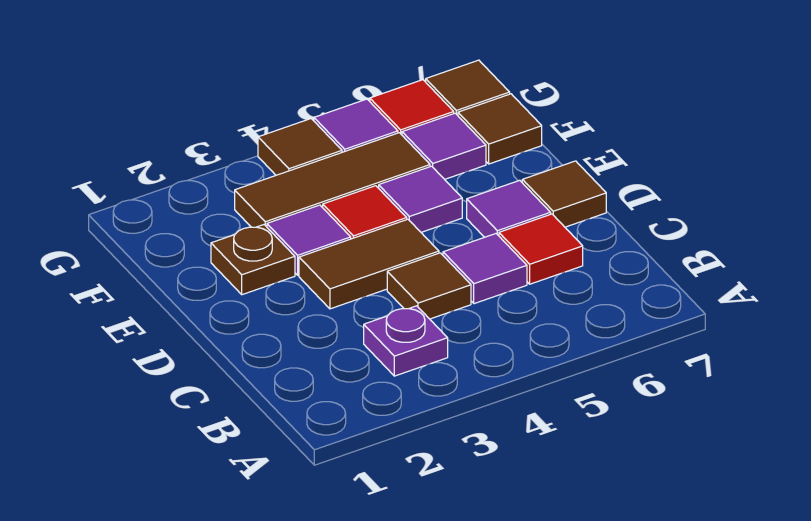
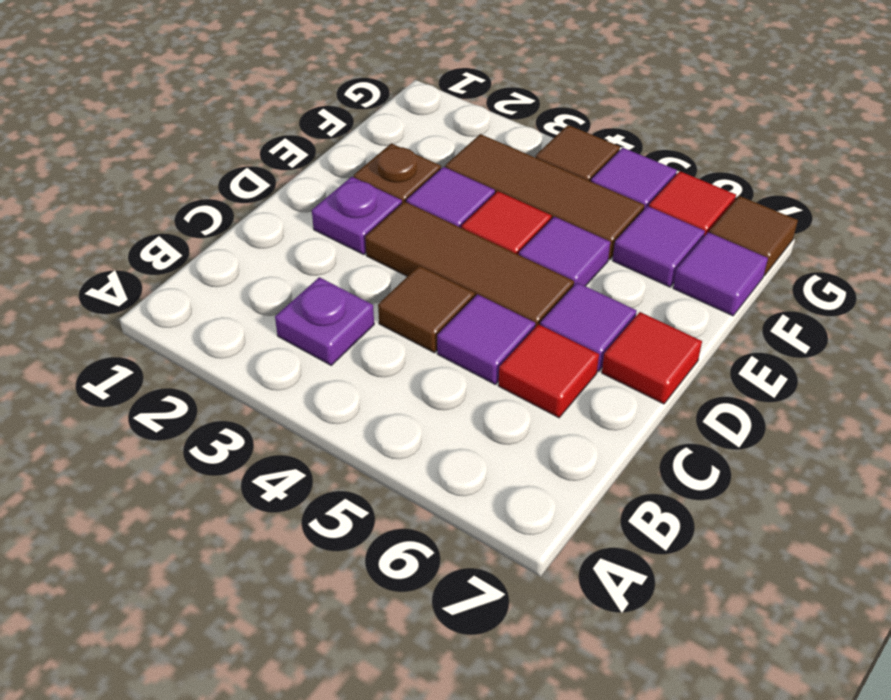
none -> purple 1x1 plate [312,177,402,254]
brown 1x2 tile [299,219,439,309] -> brown 1x3 tile [365,202,574,327]
brown 1x1 tile [522,161,606,227] -> red 1x1 tile [602,312,702,404]
brown 1x1 tile [458,94,542,164] -> purple 1x1 tile [673,232,768,316]

